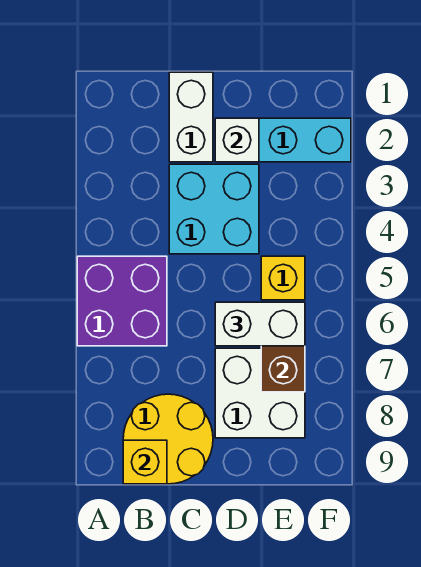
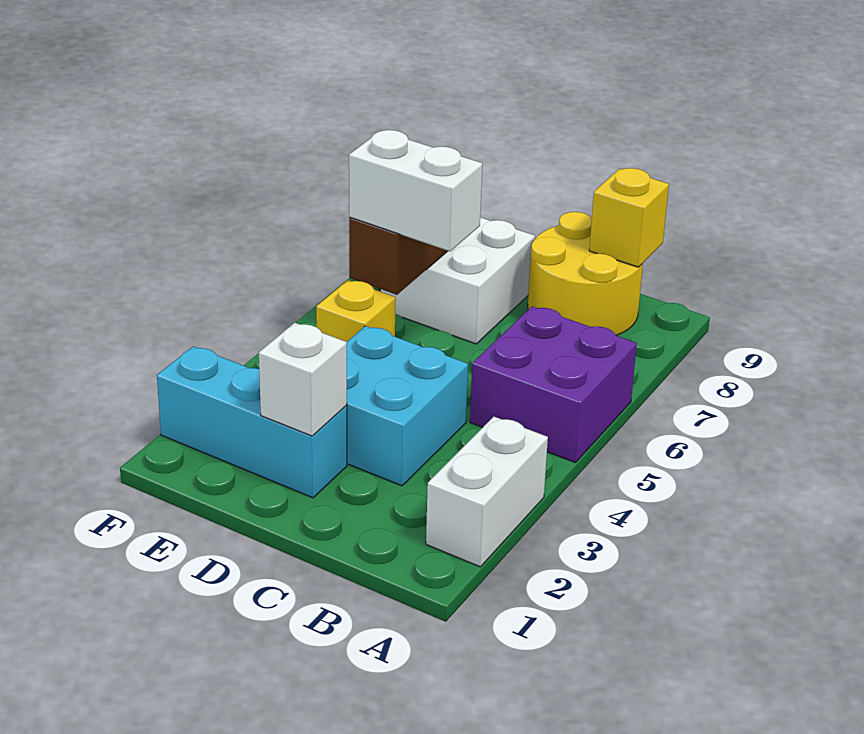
white 1x2 brick [169,72,213,162] -> white 1x2 brick moved to [426,417,548,567]

